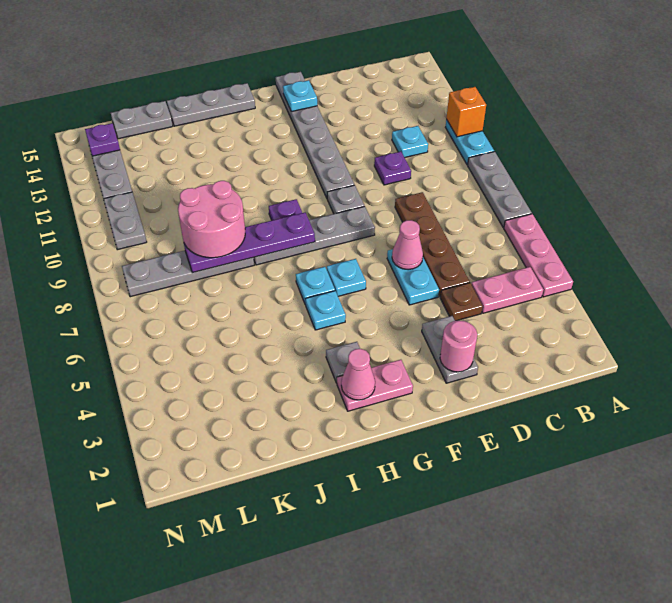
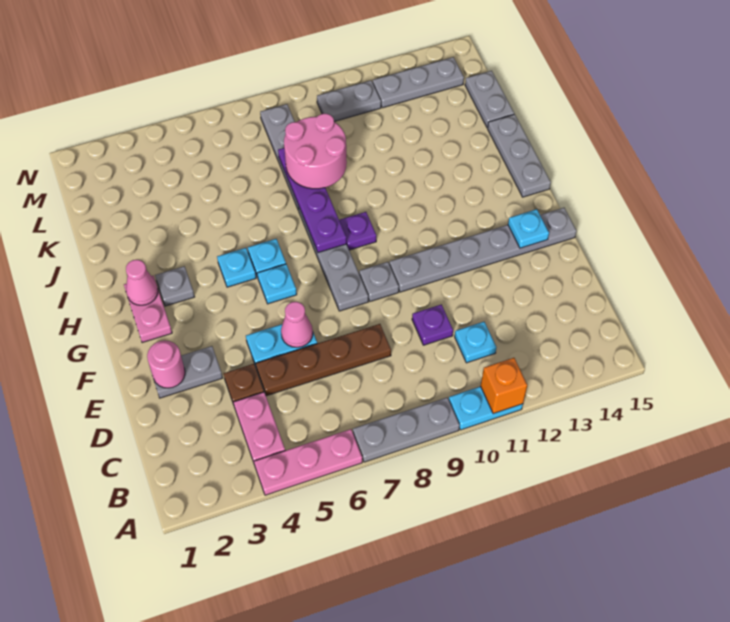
purple 1x1 plate [85,123,120,156] -> none

